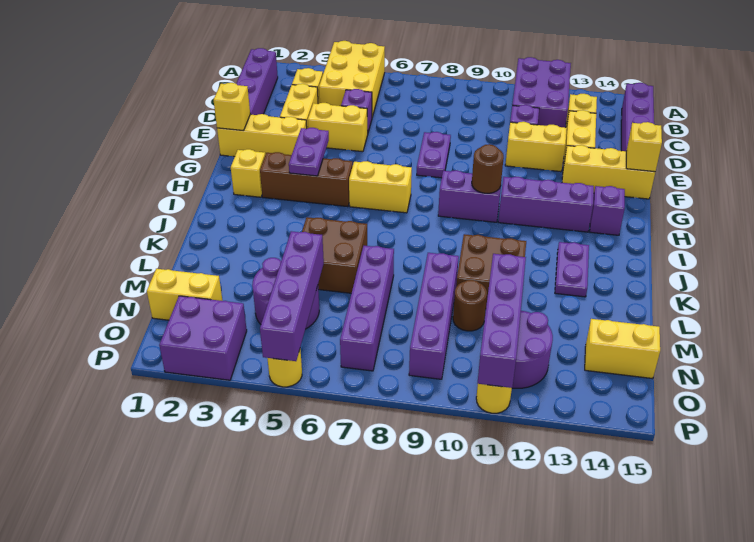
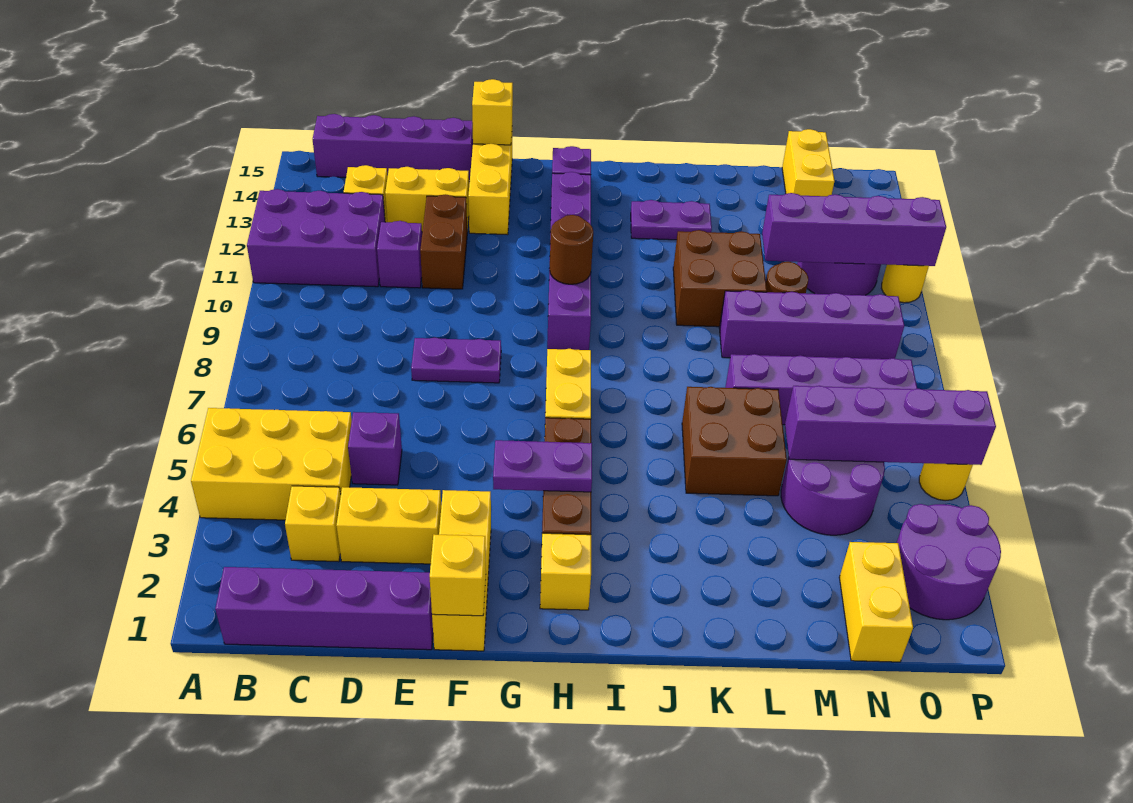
yellow 1x2 brick [308,103,368,152] -> none
yellow 1x2 brick [505,122,567,172] -> brown 1x2 brick [420,194,467,289]
purple 2x2 brick [159,296,247,380] -> purple 2x2 round brick [897,504,1001,620]

